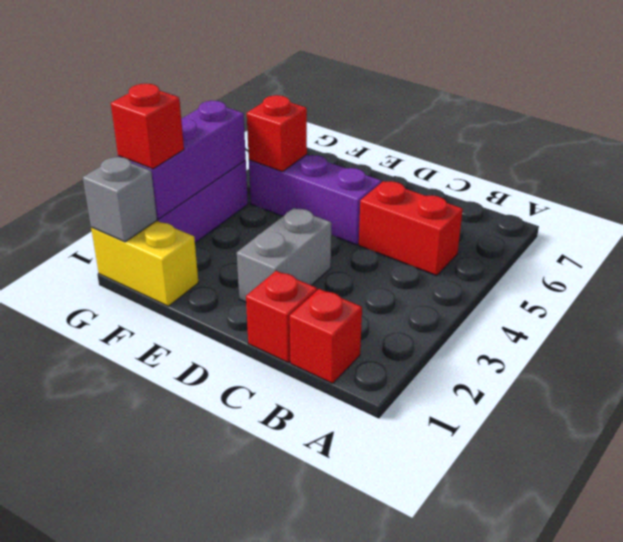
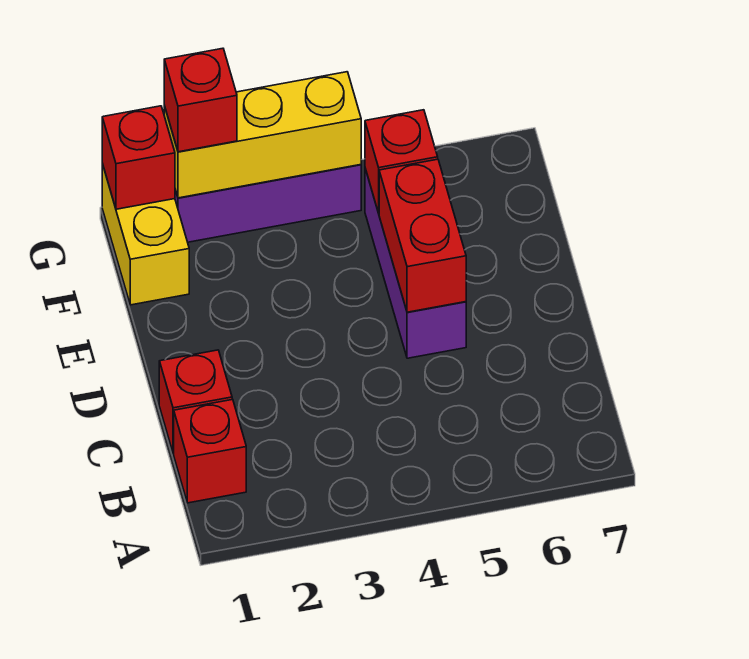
red 1x2 brick [359,181,463,276] -> red 1x2 brick moved to [379,159,466,312]
grey 1x2 brick [237,208,331,302] -> none
grey 1x1 brick [83,157,157,242] -> red 1x1 brick [102,106,175,209]
purple 1x3 brick [118,101,246,219] -> yellow 1x3 brick [164,72,361,198]

